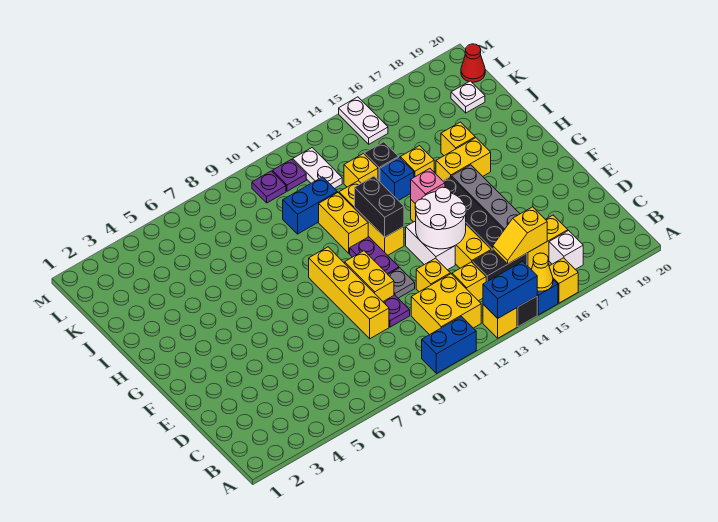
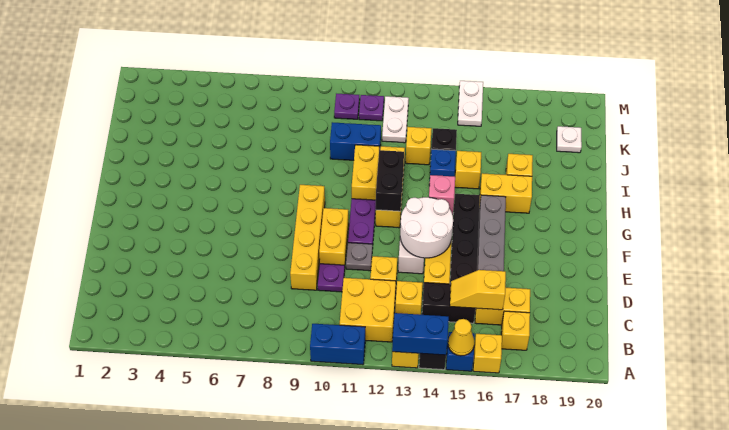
white 1x1 brick [549,231,583,269] -> yellow 1x1 brick [501,311,530,350]
red 1x1 cone [461,44,485,82] -> none

